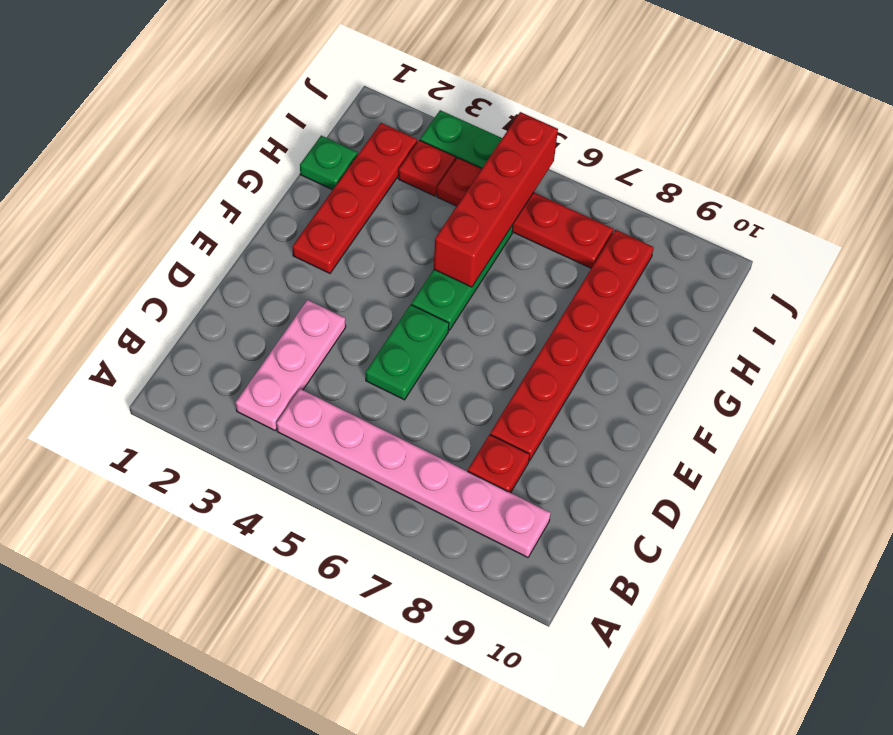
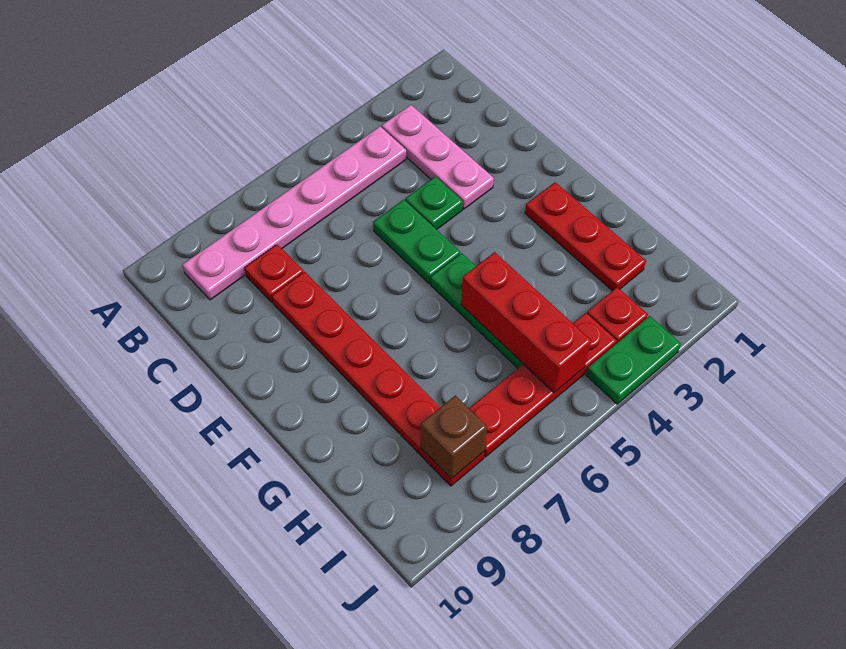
red 1x4 plate [292,123,417,273] -> red 1x3 plate [525,182,646,291]
red 1x4 brick [434,112,558,287] -> red 1x3 brick [461,252,591,393]
green 1x1 plate [300,136,357,190] -> green 1x1 plate moved to [405,177,463,230]
none -> brown 1x1 brick [421,395,487,479]

